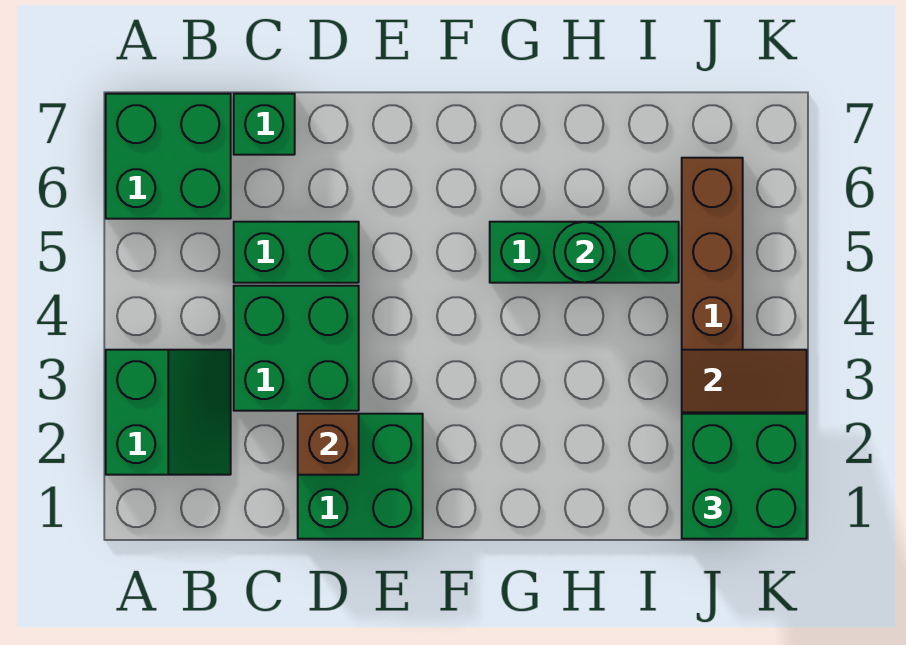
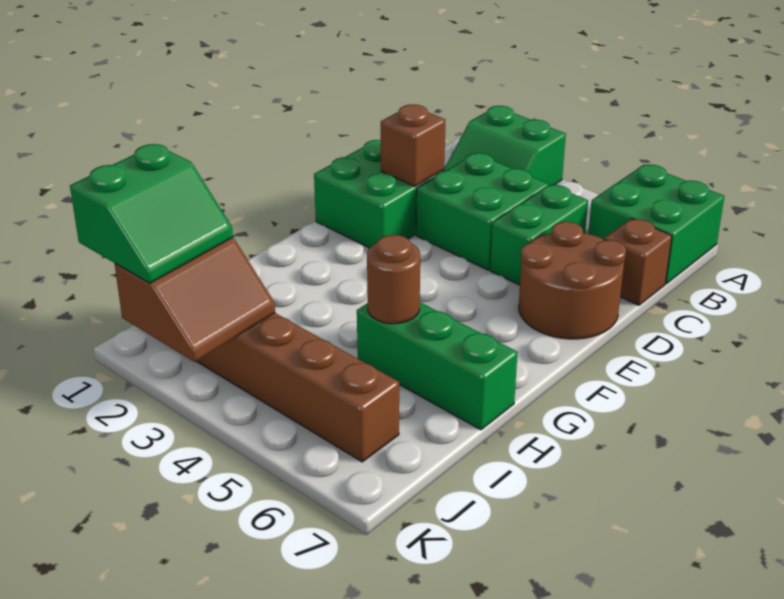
green 1x1 brick [234,94,295,155] -> brown 1x1 brick [604,218,672,305]
none -> brown 2x2 round brick [519,222,626,339]
green 1x3 brick [490,222,679,283] -> green 1x3 brick turned to [357,302,518,430]
green 1x1 round brick [554,222,615,283] -> brown 1x1 round brick [367,235,420,324]
green 2x2 brick [682,414,807,539] -> green 2x2 slope [70,144,233,283]

